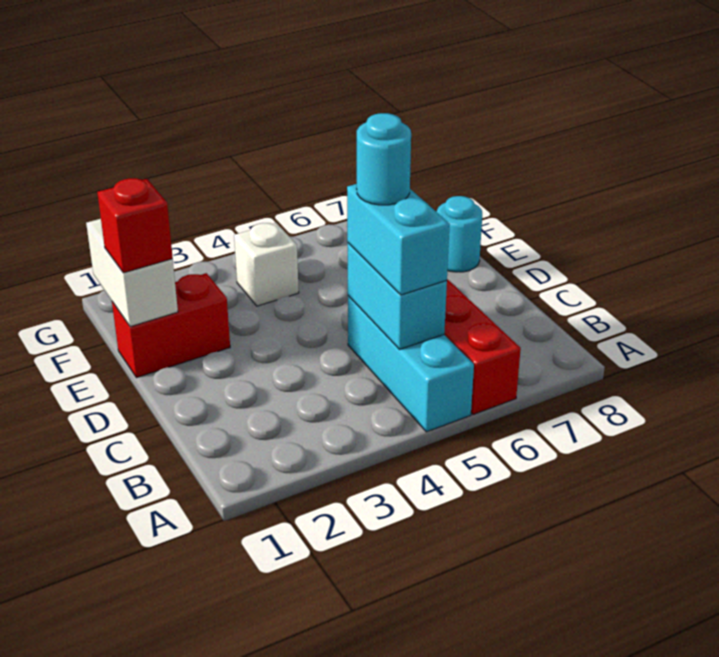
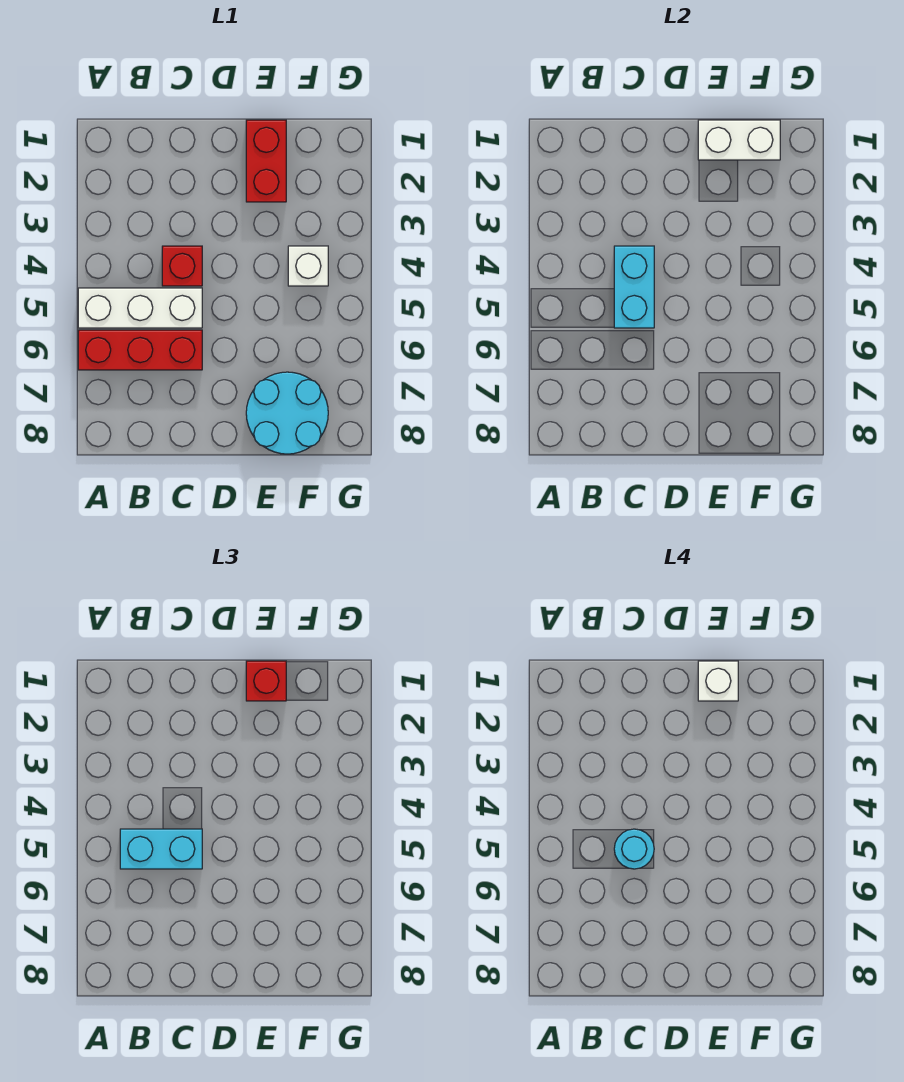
cyan 1x3 brick [348,296,474,432] -> white 1x3 brick [78,288,202,328]
cyan 1x2 brick [348,243,447,350] -> cyan 1x2 brick turned to [614,246,654,328]
none -> red 1x1 brick [162,246,202,286]
none -> white 1x1 brick [698,661,738,701]
cyan 1x1 round brick [437,196,482,272] -> cyan 2x2 round brick [246,372,328,454]

